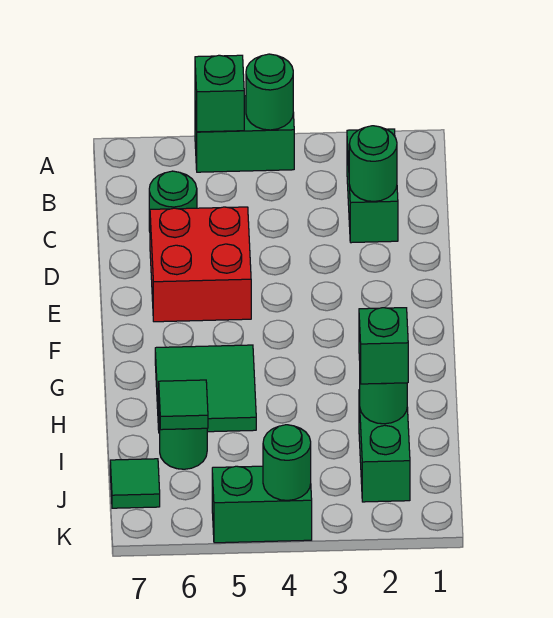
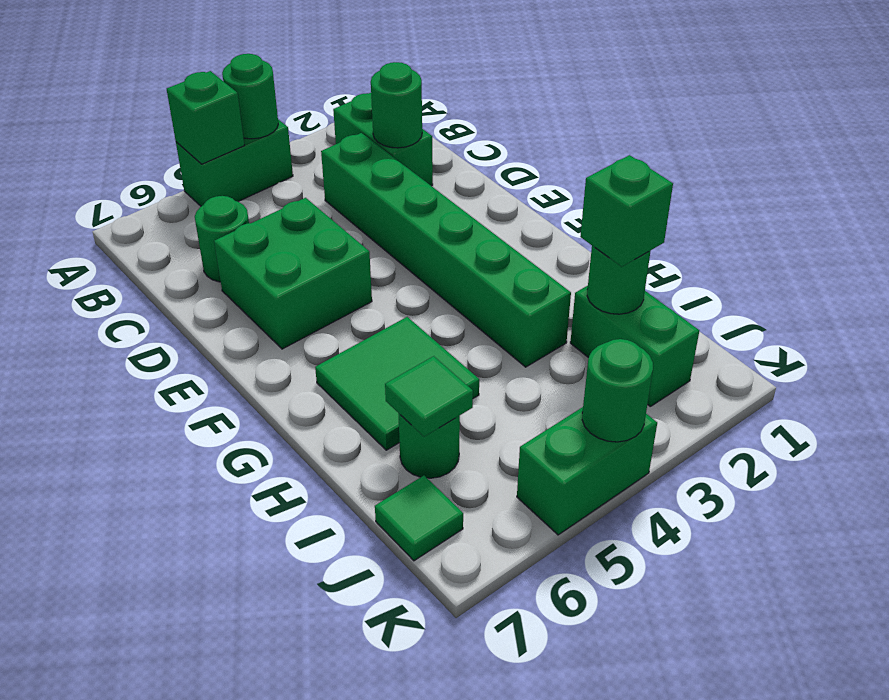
none -> green 1x6 brick [321,133,571,367]
red 2x2 brick [150,207,251,322] -> green 2x2 brick [214,198,372,349]

